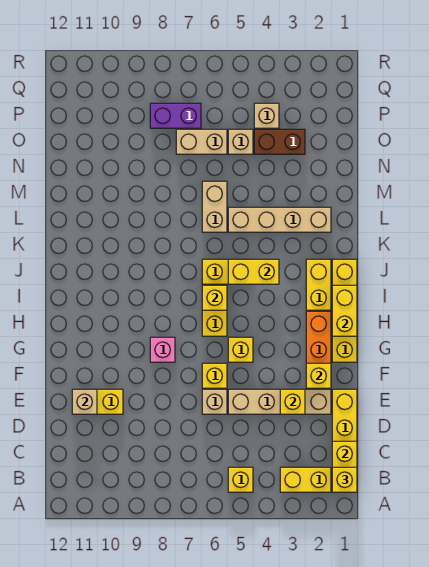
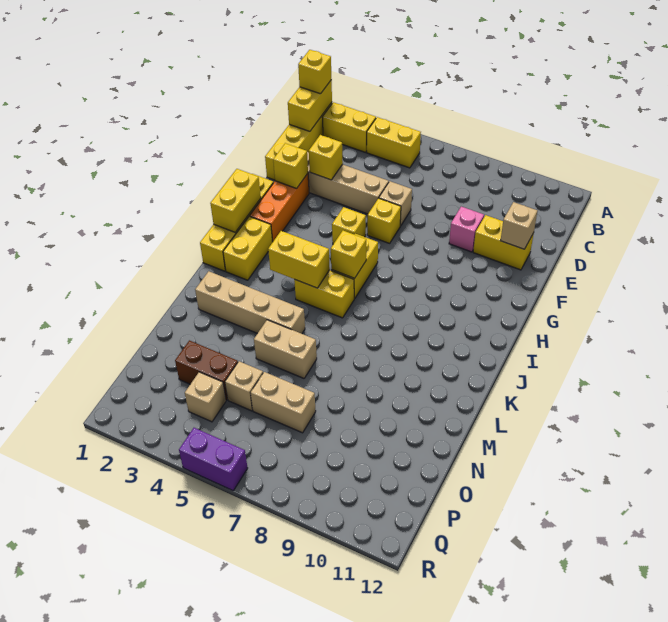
yellow 1x1 brick [228,467,253,492] -> yellow 1x2 brick [367,117,421,168]
pink 1x1 brick [150,337,175,362] -> pink 1x1 brick moved to [449,207,484,252]
tan 1x2 brick [202,181,227,232] -> tan 1x2 brick turned to [254,320,317,378]
purple 1x2 brick [150,103,201,128] -> purple 1x2 brick moved to [179,428,248,491]

